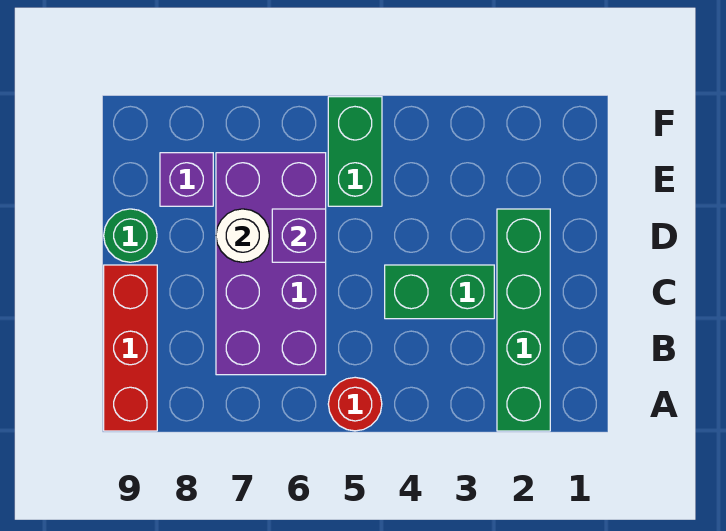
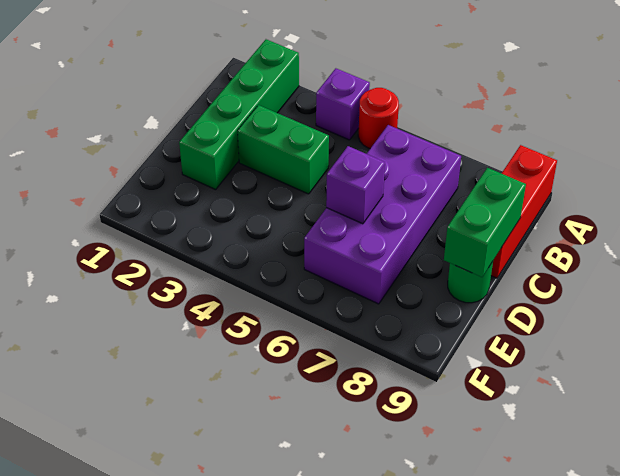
white 1x1 round brick [216,209,269,262] -> none
green 1x2 brick [328,97,382,206] -> green 1x2 brick moved to [444,168,526,277]
purple 1x1 brick [160,153,213,206] -> purple 1x1 brick moved to [316,68,370,140]

